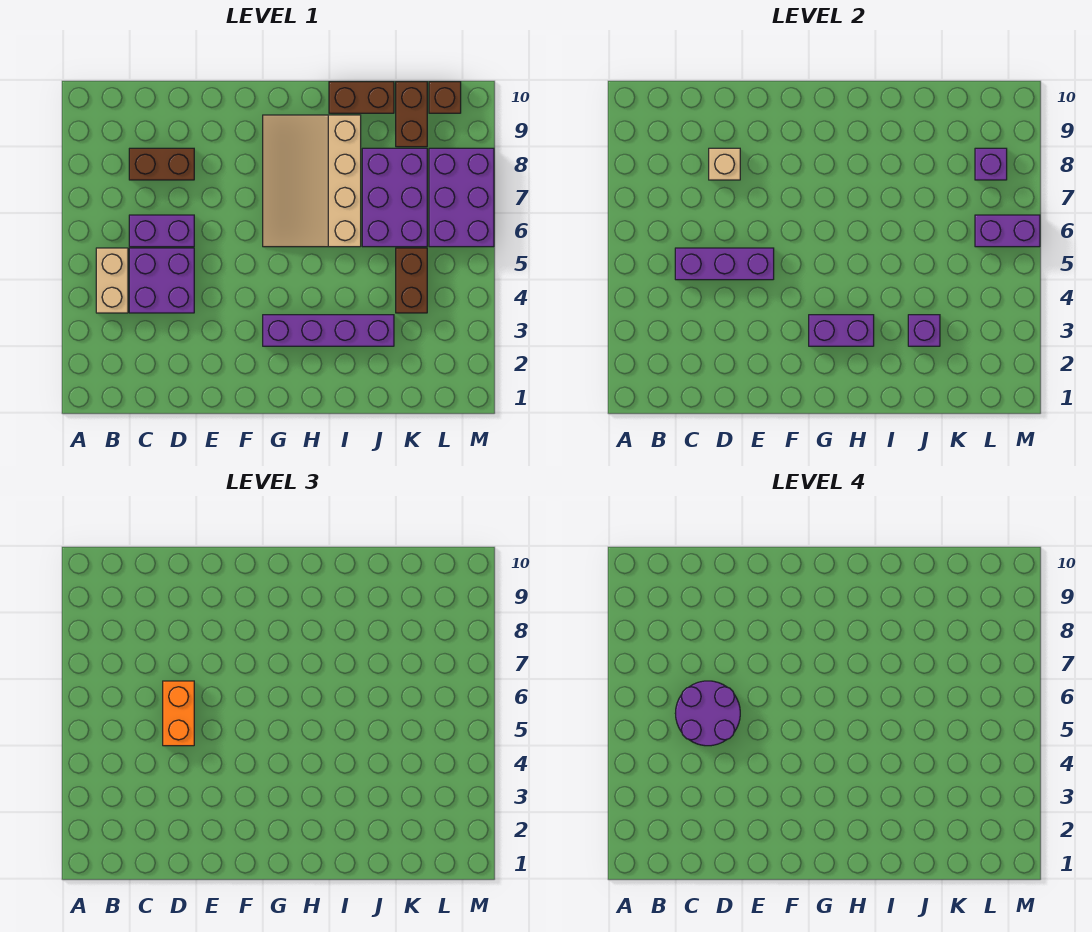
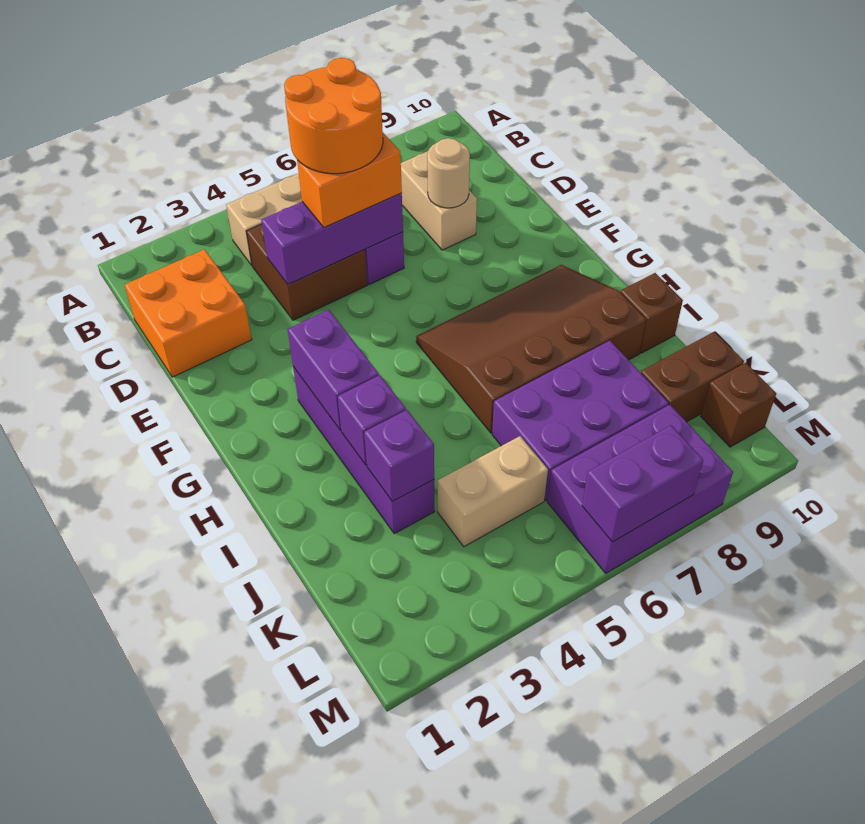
none -> orange 2x2 brick [125,249,252,377]
purple 2x2 brick [129,248,194,313] -> brown 2x2 brick [246,224,367,320]
purple 1x3 brick [675,248,774,280] -> purple 1x3 brick turned to [261,193,403,285]
purple 2x2 round brick [675,681,740,746] -> orange 2x2 round brick [284,58,383,174]
brown 1x2 brick [129,148,194,180] -> tan 1x2 brick [401,151,477,250]
tan 1x1 brick [709,148,740,180] -> tan 1x1 round brick [427,138,470,208]
tan 3x4 slope [263,115,361,247] -> brown 3x4 slope [416,265,646,433]
brown 1x2 brick [329,82,394,113] -> brown 1x1 brick [620,273,683,353]
brown 1x2 brick [396,248,427,313] -> tan 1x2 brick [438,436,548,547]
purple 1x2 brick [975,215,1040,247] -> purple 1x2 brick turned to [582,425,703,542]
purple 1x1 brick [975,148,1007,180] -> purple 1x1 brick moved to [338,375,406,465]

